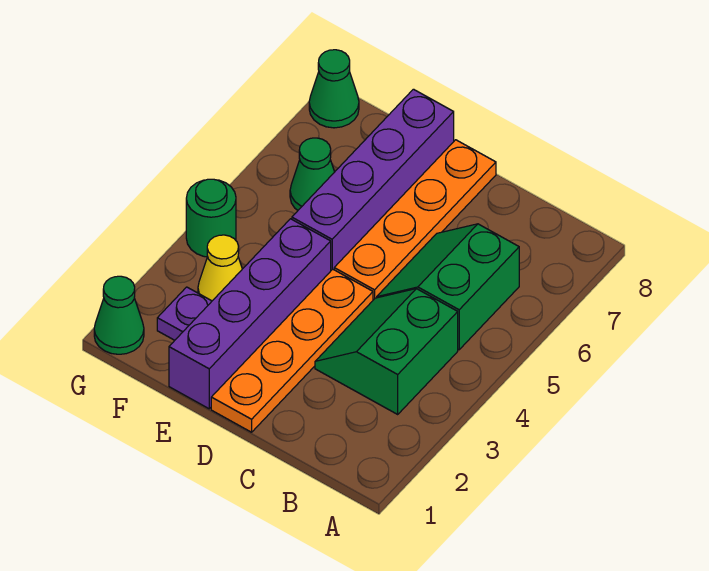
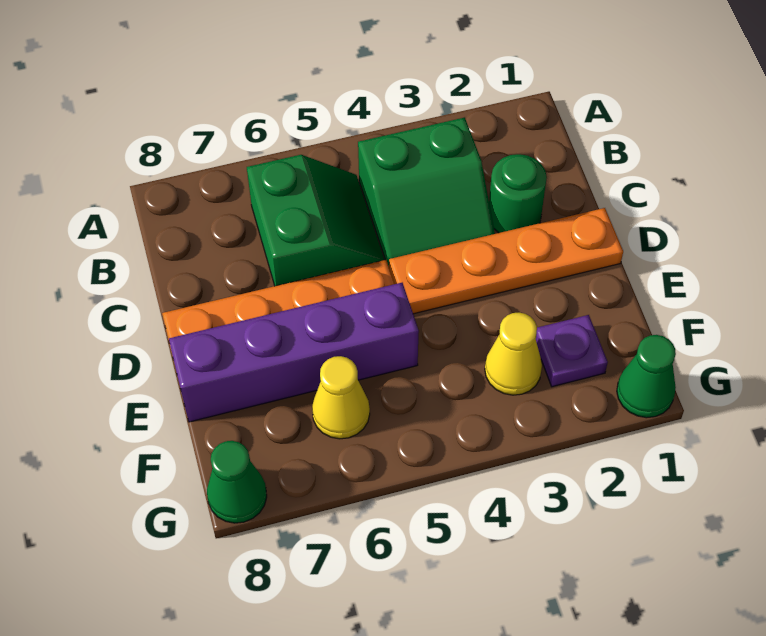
green 2x2 slope [377,224,519,350] -> green 2x2 slope turned to [247,155,385,286]
purple 1x4 brick [169,219,331,409] -> none
green 1x1 cone [290,138,334,210] -> yellow 1x1 cone [312,356,370,439]
green 1x1 round brick [186,179,236,257] -> green 1x1 round brick moved to [489,154,547,233]

